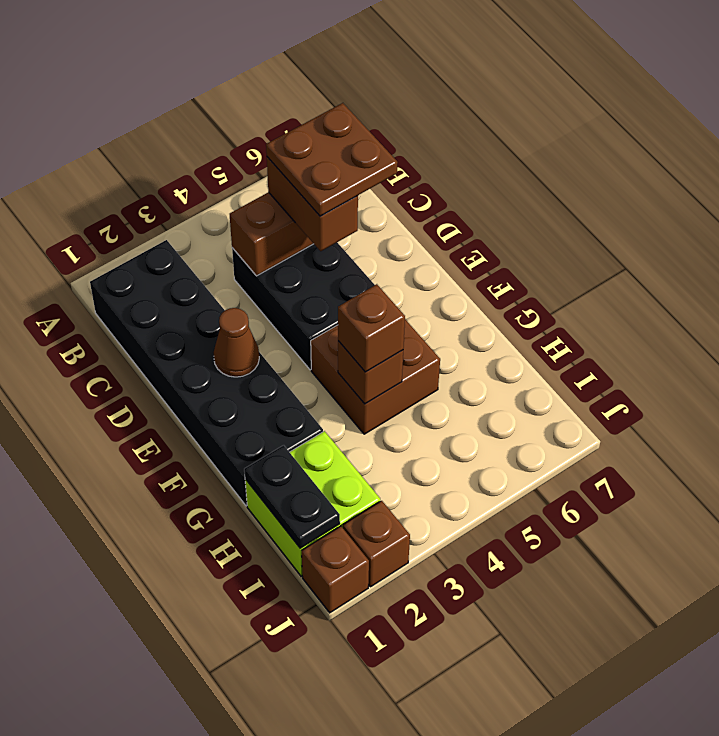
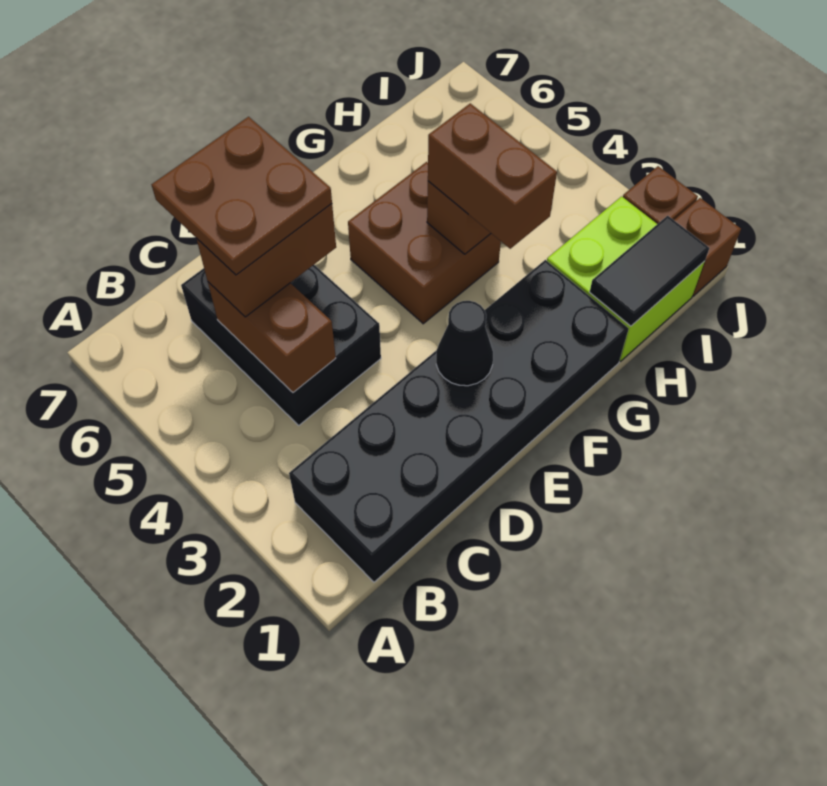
black 2x3 brick [232,243,374,370] -> black 2x3 brick turned to [181,265,381,425]
brown 1x1 cone [213,308,259,377] -> black 1x1 cone [436,301,493,386]
brown 1x1 brick [338,284,405,372] -> brown 1x2 brick [428,103,557,249]
black 1x2 plate [244,445,340,548] -> black 1x2 tile [590,216,709,326]

